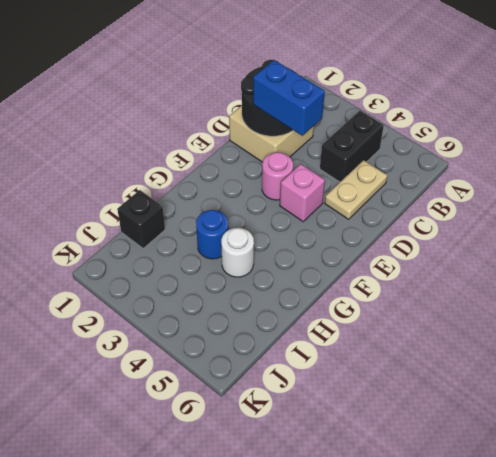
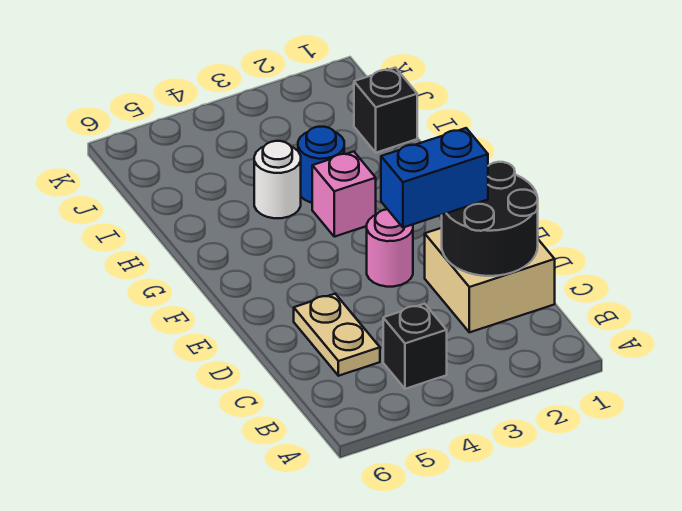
black 1x2 brick [320,111,384,182] -> black 1x1 brick [383,304,447,389]
pink 1x1 brick [280,164,325,222] -> pink 1x1 brick moved to [312,152,376,237]

